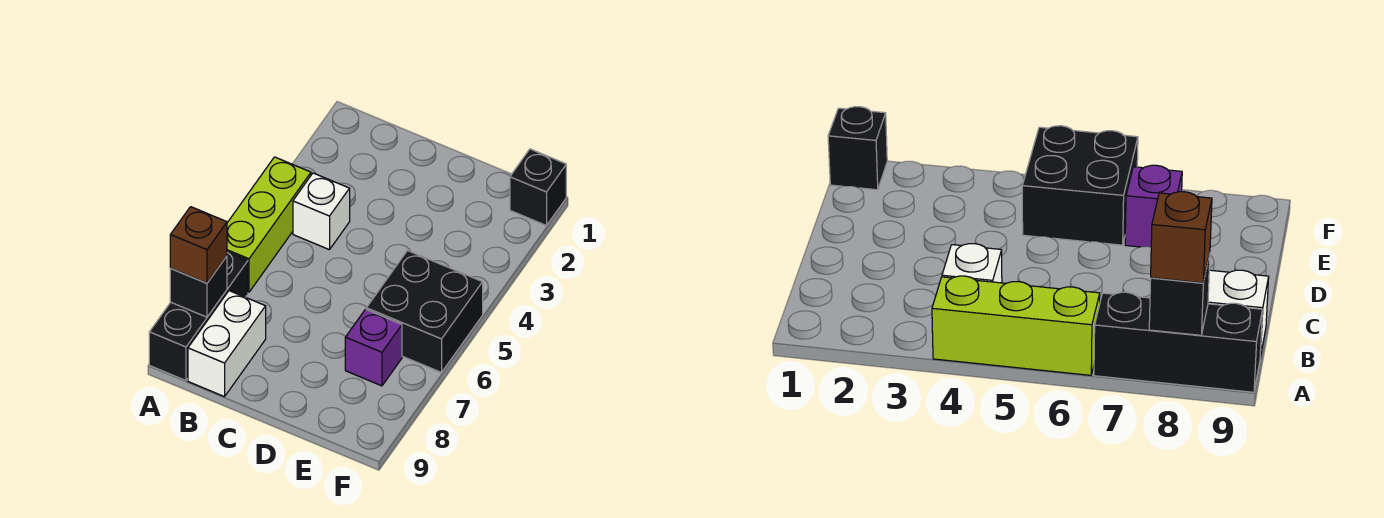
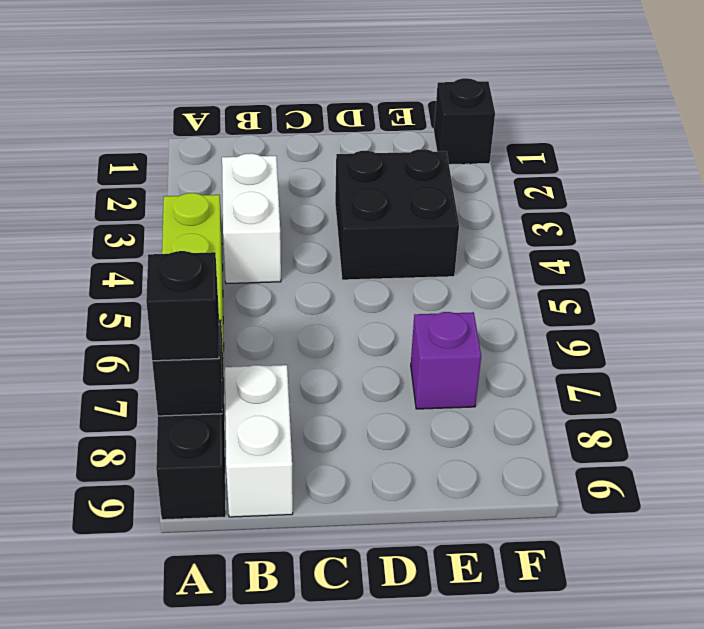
brown 1x1 brick [170,207,227,283] -> black 1x1 brick [146,251,219,361]
white 1x1 brick [293,173,350,250] -> white 1x2 brick [222,153,281,284]
black 2x2 brick [366,251,483,373] -> black 2x2 brick moved to [335,149,459,280]

